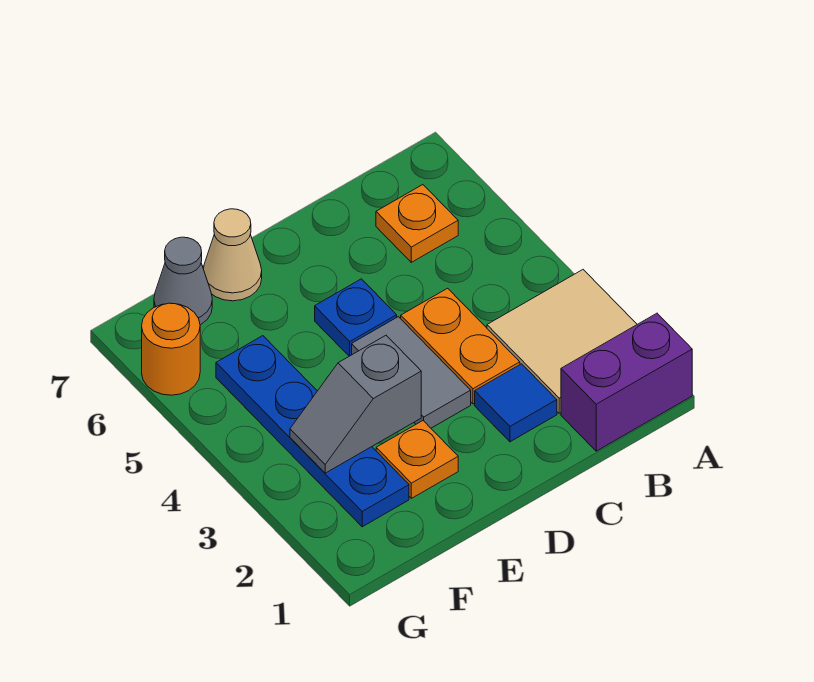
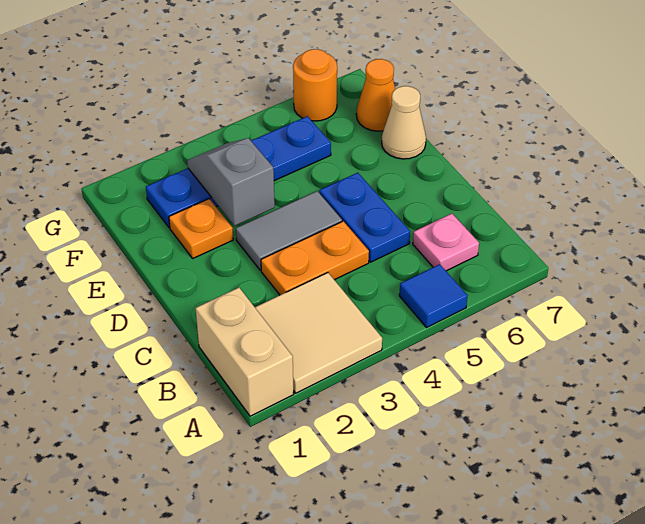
purple 1x2 brick [561,313,692,451] -> tan 1x2 brick [195,288,294,416]
orange 1x1 plate [376,185,458,262] -> pink 1x1 plate [413,214,479,271]
blue 1x1 tile [475,364,557,442] -> blue 1x1 tile moved to [399,264,468,327]
blue 1x1 plate [315,279,397,356] -> blue 1x2 plate [319,173,410,262]
grey 1x1 cone [154,237,212,325] -> orange 1x1 cone [356,59,395,131]

